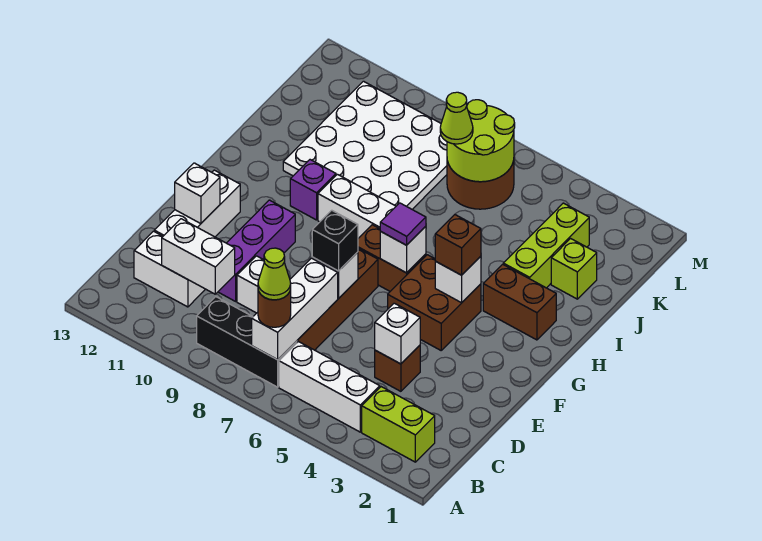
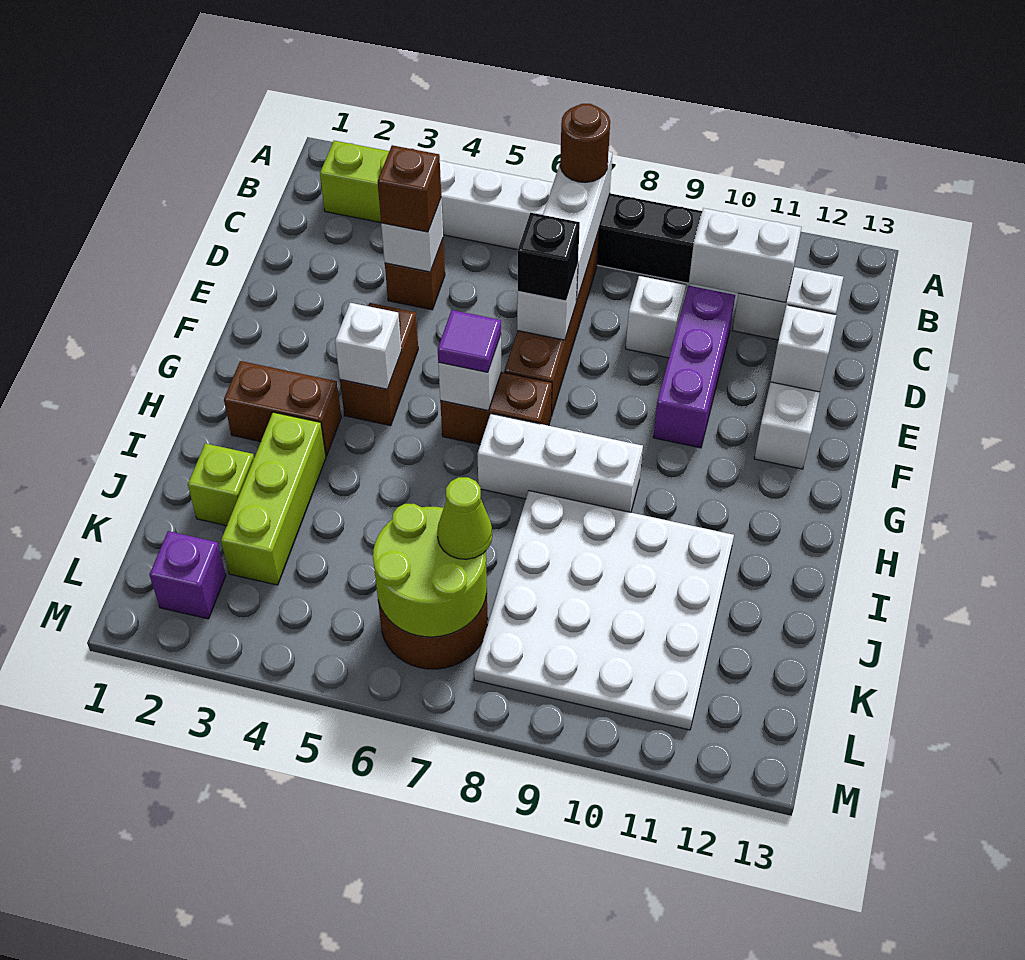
lime 1x1 cone [258,248,291,300] -> none
brown 2x2 brick [388,255,481,350] -> brown 1x2 brick [340,303,418,426]
brown 1x1 brick [435,215,481,275] -> brown 1x1 brick moved to [378,145,441,232]
purple 1x1 brick [290,160,336,220] -> purple 1x1 brick moved to [149,531,226,619]

